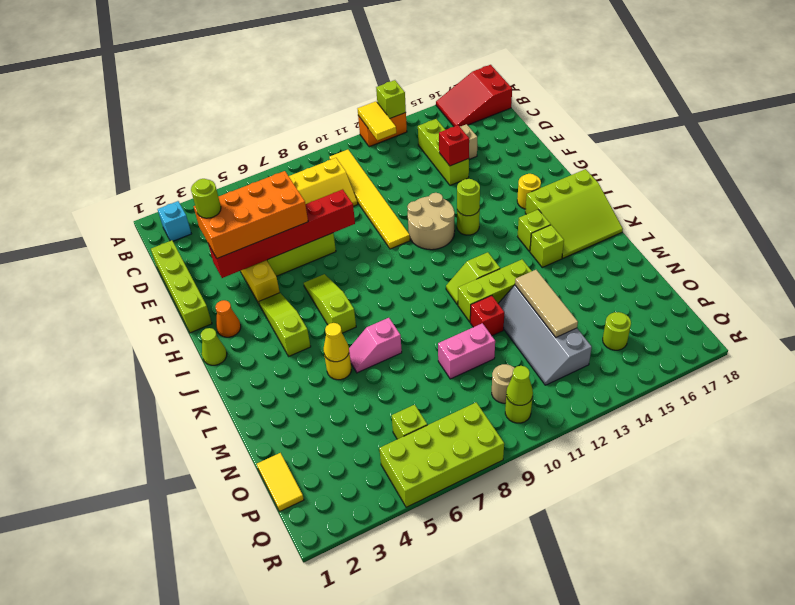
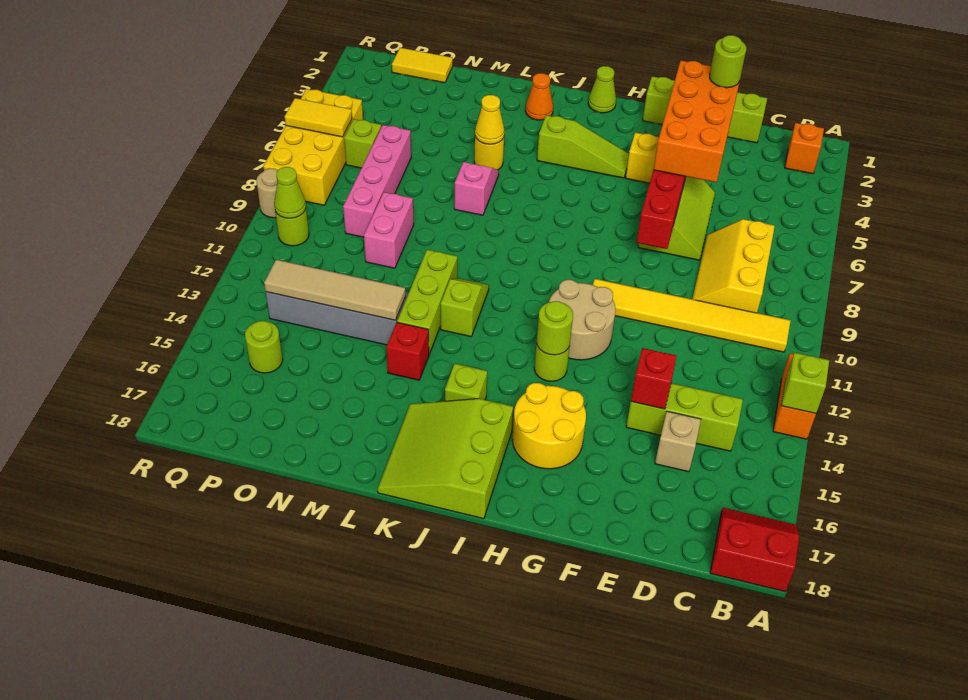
yellow 1x2 tile [358,101,396,140] -> yellow 1x2 tile moved to [285,98,352,137]
red 2x3 slope [436,65,512,126] -> red 2x2 slope [710,508,799,592]
cyan 1x1 brick [157,201,191,241] -> orange 1x1 brick [785,123,824,174]
orange 1x1 cone [215,300,241,337] -> orange 1x1 cone moved to [526,73,553,120]
lime 1x3 slope [304,274,356,333] -> none
yellow 1x1 round brick [517,174,541,209] -> yellow 2x2 round brick [512,383,586,469]
lime 1x1 brick [530,225,564,267] -> none
red 1x1 brick [470,296,504,336] -> red 1x1 brick moved to [386,322,429,380]
tan 1x3 tile [515,270,578,337] -> tan 1x4 tile [264,260,405,320]
none -> pink 1x4 brick [343,125,411,237]
tan 1x1 round brick [492,364,514,403] -> tan 1x1 round brick moved to [256,168,278,218]
lime 2x4 brick [379,402,504,507] -> yellow 2x4 brick [263,89,363,205]

